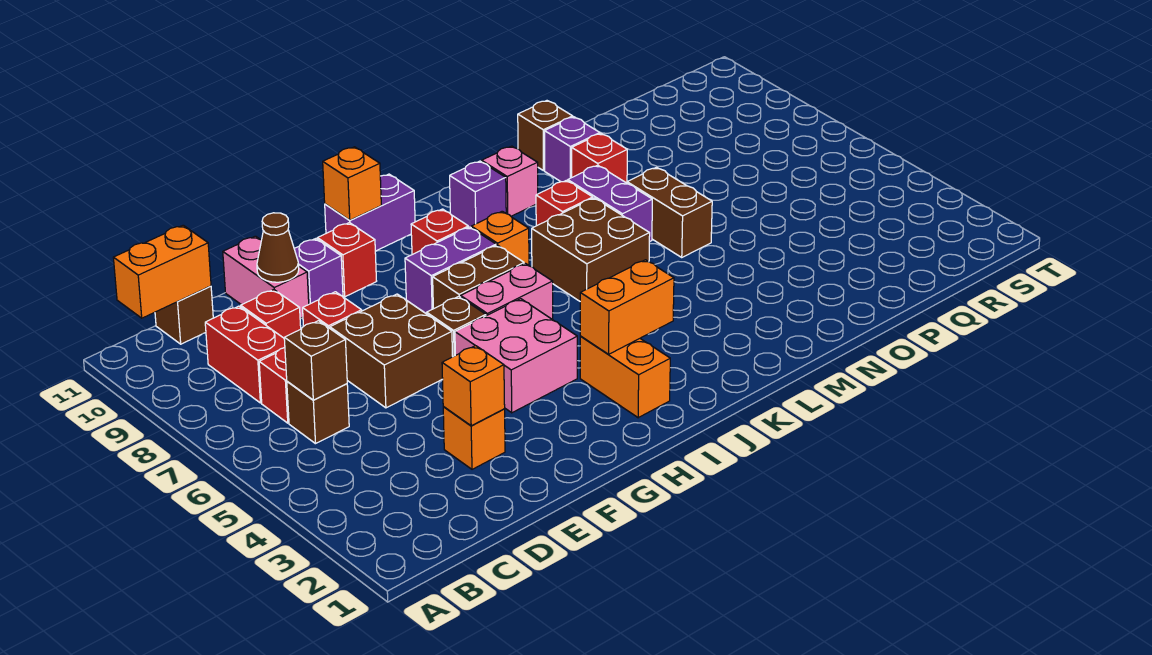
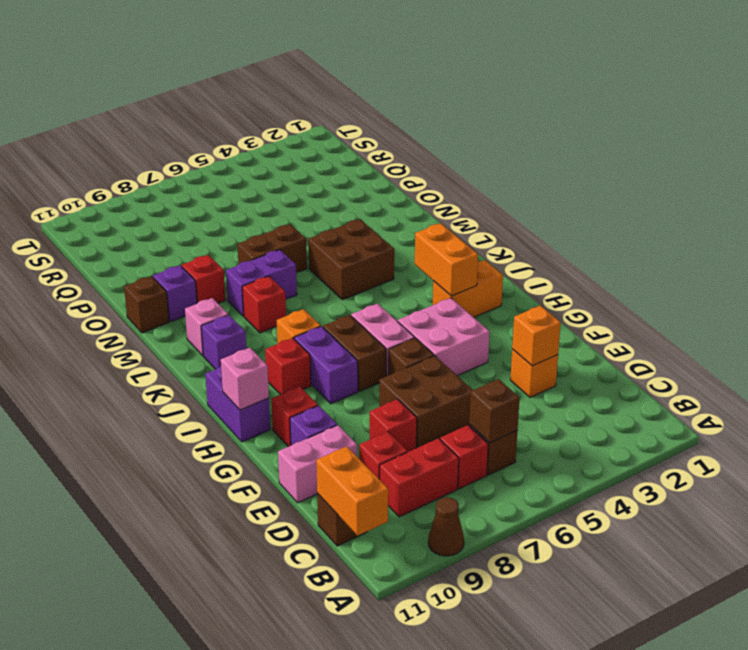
brown 1x1 cone [257,213,299,282] -> brown 1x1 cone moved to [428,497,464,556]
orange 1x1 brick [323,147,381,220] -> pink 1x1 brick [221,348,269,410]
brown 2x2 brick [532,198,650,301] -> brown 2x2 brick moved to [308,219,394,300]

